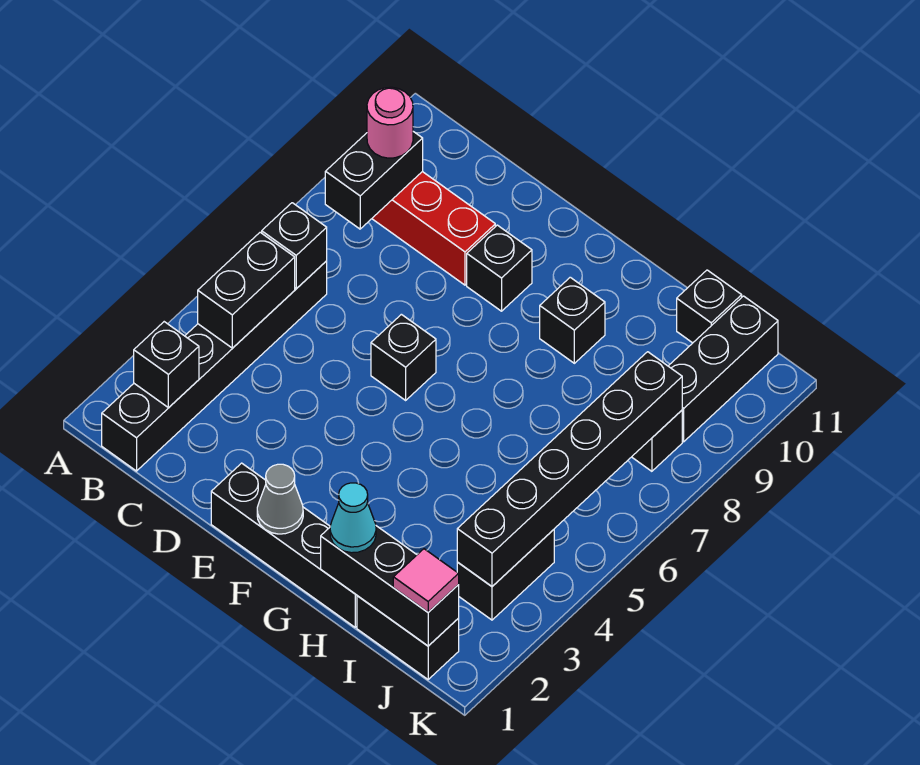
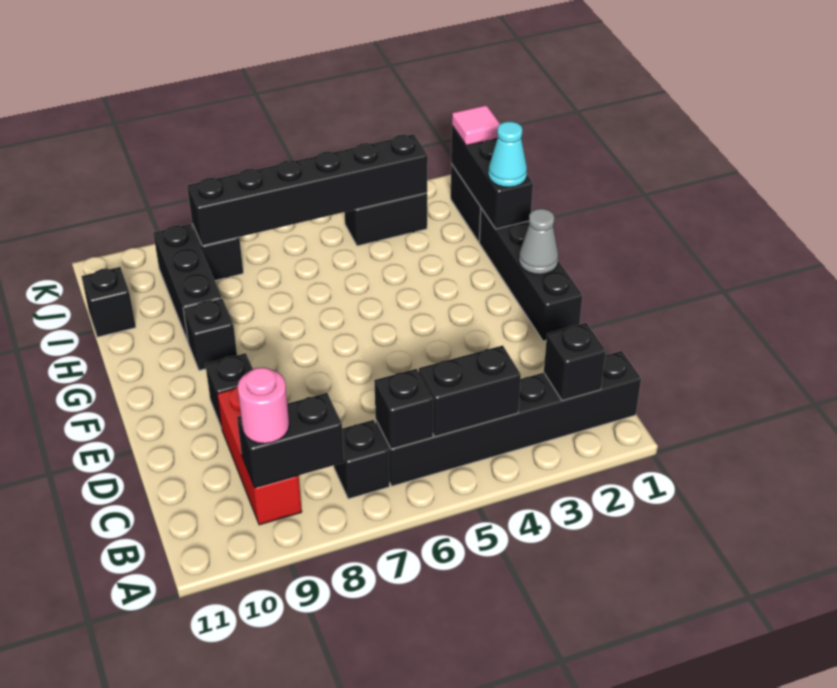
black 1x1 brick [371,314,436,400] -> black 1x1 brick moved to [334,420,389,499]
black 1x3 brick [669,296,778,442] -> black 1x3 brick turned to [153,224,222,342]

